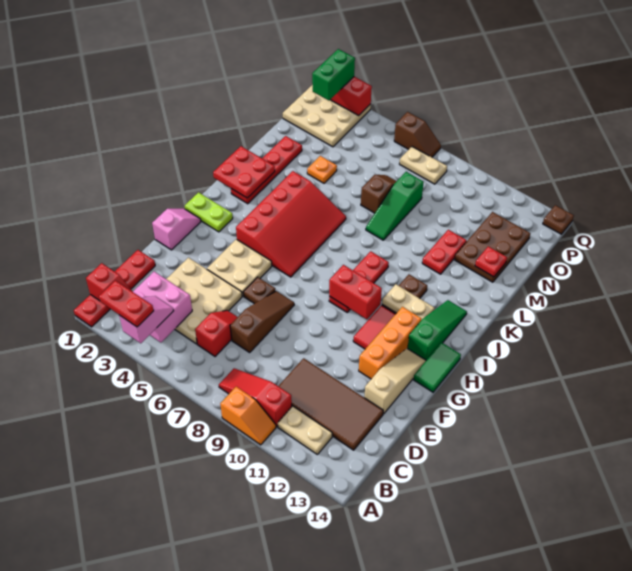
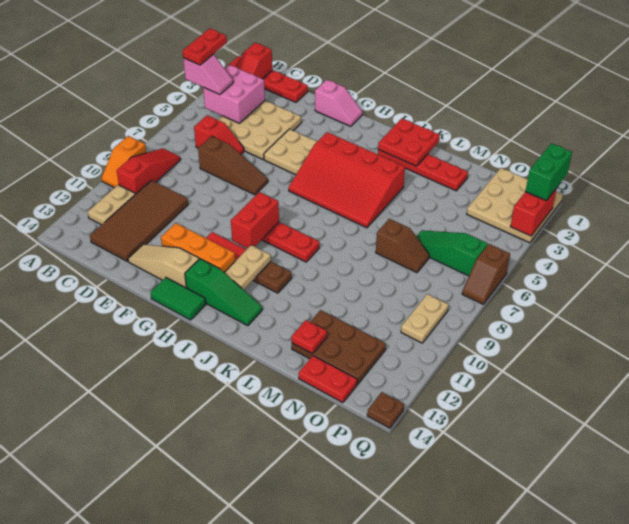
tan 1x3 slope [364,349,426,414] -> tan 1x3 slope turned to [128,244,199,288]
brown 1x1 plate [243,277,275,304] -> none
lime 1x2 plate [185,192,233,232] -> none
green 1x3 slope [366,172,424,240] -> green 1x3 slope moved to [416,230,488,276]
red 1x2 plate [422,230,466,274] -> red 1x2 plate moved to [299,356,357,403]
orange 1x1 plate [307,156,337,183] -> none
green 1x2 brick [312,49,355,100] -> green 1x2 brick turned to [525,143,572,201]
tan 1x2 plate [400,147,447,184] -> tan 1x2 plate moved to [401,294,449,343]

